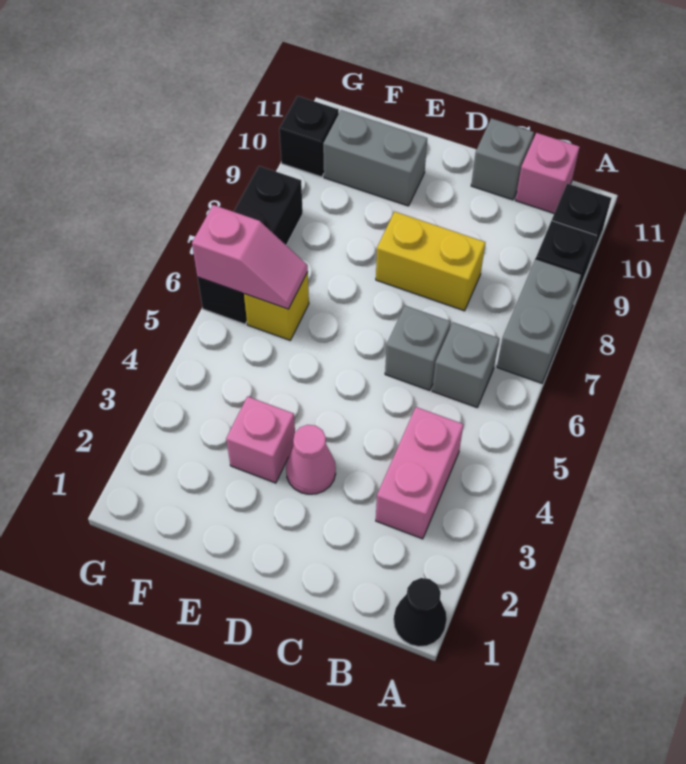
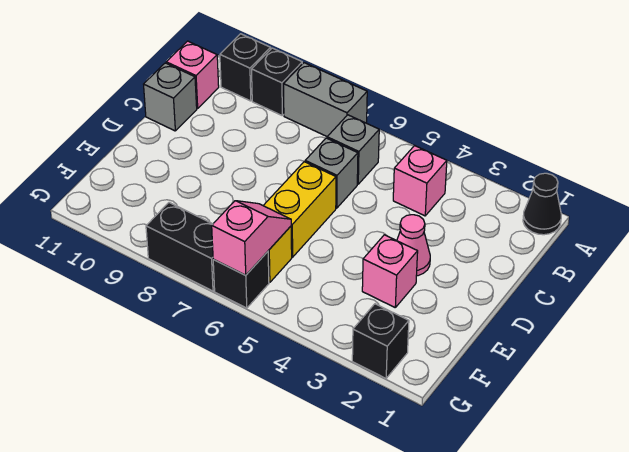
pink 1x2 brick [376,407,463,539] -> pink 1x1 brick [393,146,447,216]
yellow 1x2 brick [376,212,485,311] -> yellow 1x2 brick moved to [263,162,336,257]
grey 1x2 brick [323,110,427,206] -> none
black 1x1 brick [279,96,339,177] -> black 1x1 brick moved to [352,304,409,378]

